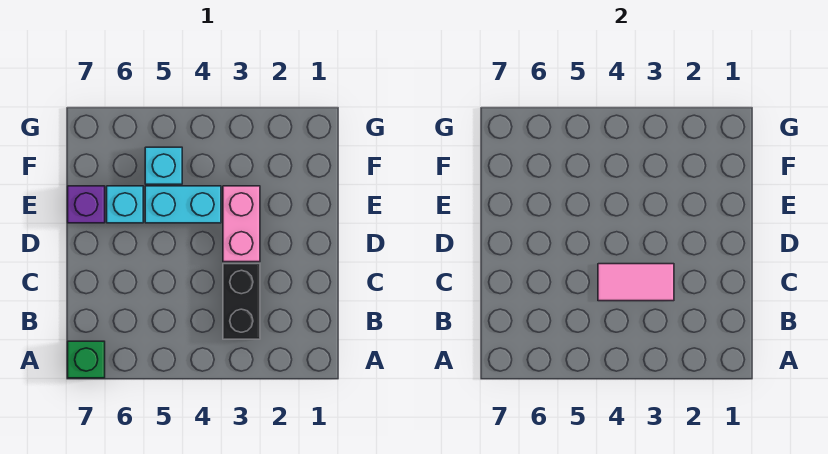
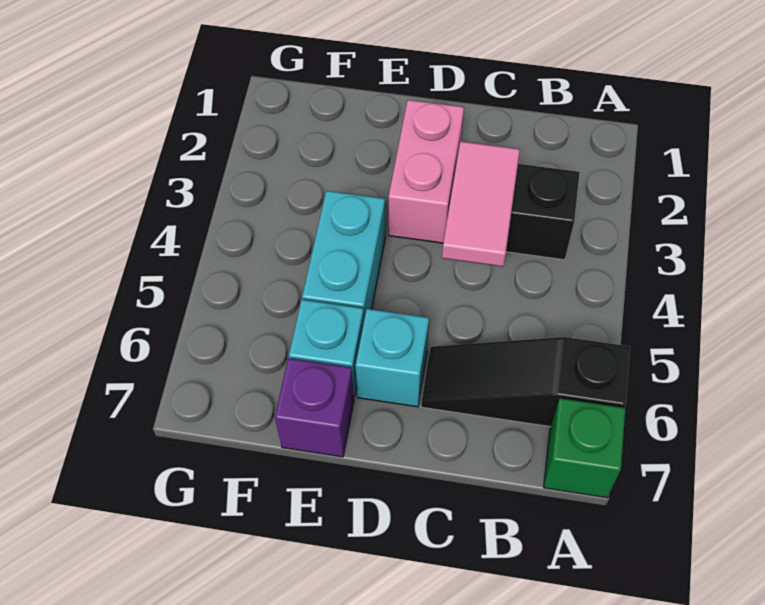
none -> black 1x3 slope [421,337,630,427]
pink 1x2 brick [223,186,260,262] -> pink 1x2 brick turned to [389,100,464,243]
cyan 1x1 brick [145,147,182,184] -> cyan 1x1 brick moved to [355,309,429,407]

